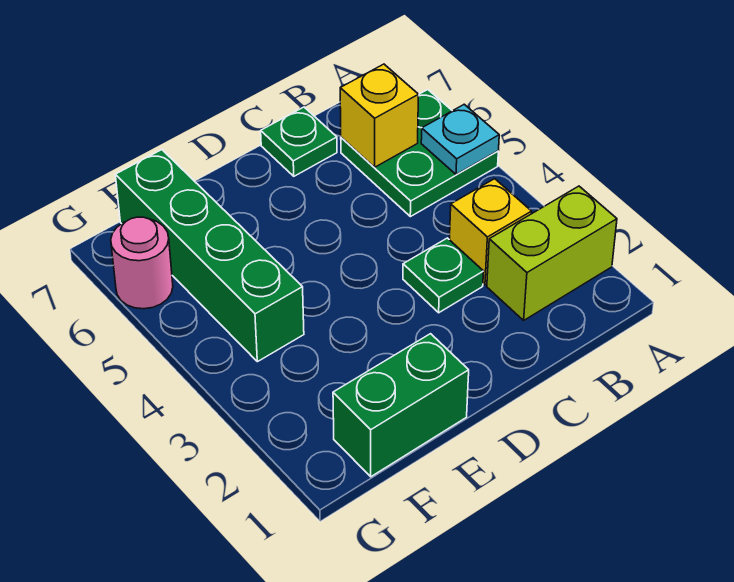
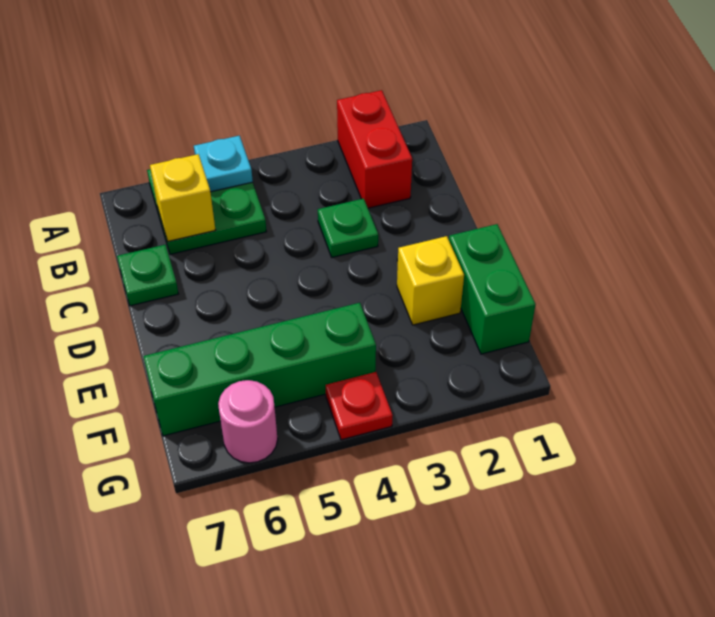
lime 1x2 brick [487,186,617,320] -> red 1x2 brick [337,90,412,208]
yellow 1x1 brick [449,179,532,285] -> yellow 1x1 brick moved to [397,236,464,325]
none -> red 1x1 plate [326,372,393,440]

